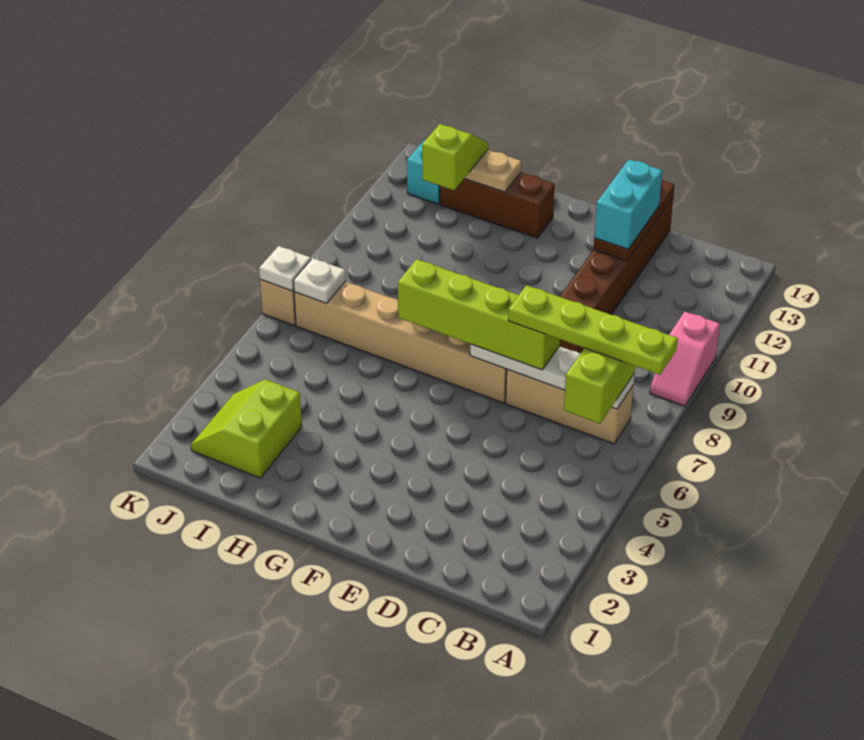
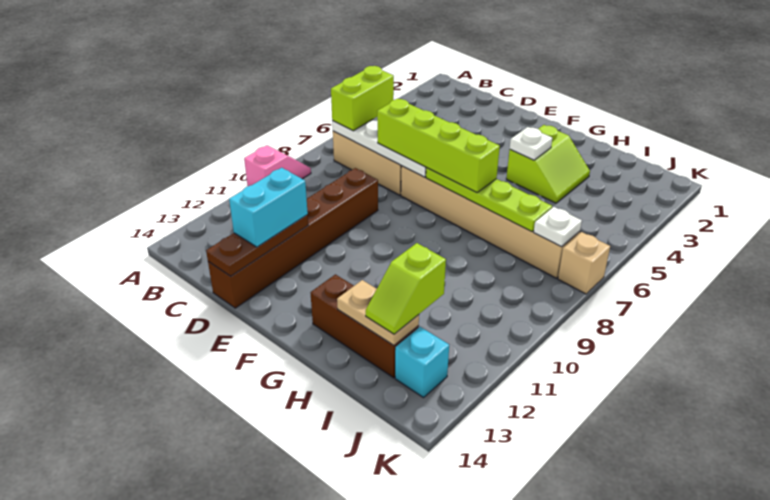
lime 1x4 plate [508,285,678,375] -> lime 1x4 plate moved to [426,168,552,231]
lime 2x2 slope [191,379,302,478] -> lime 2x2 slope moved to [506,125,590,203]
white 1x1 plate [259,246,311,291] -> white 1x1 plate moved to [510,127,552,160]

